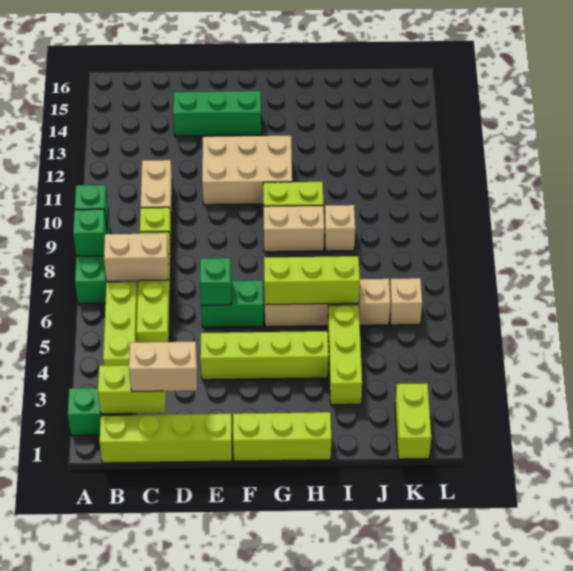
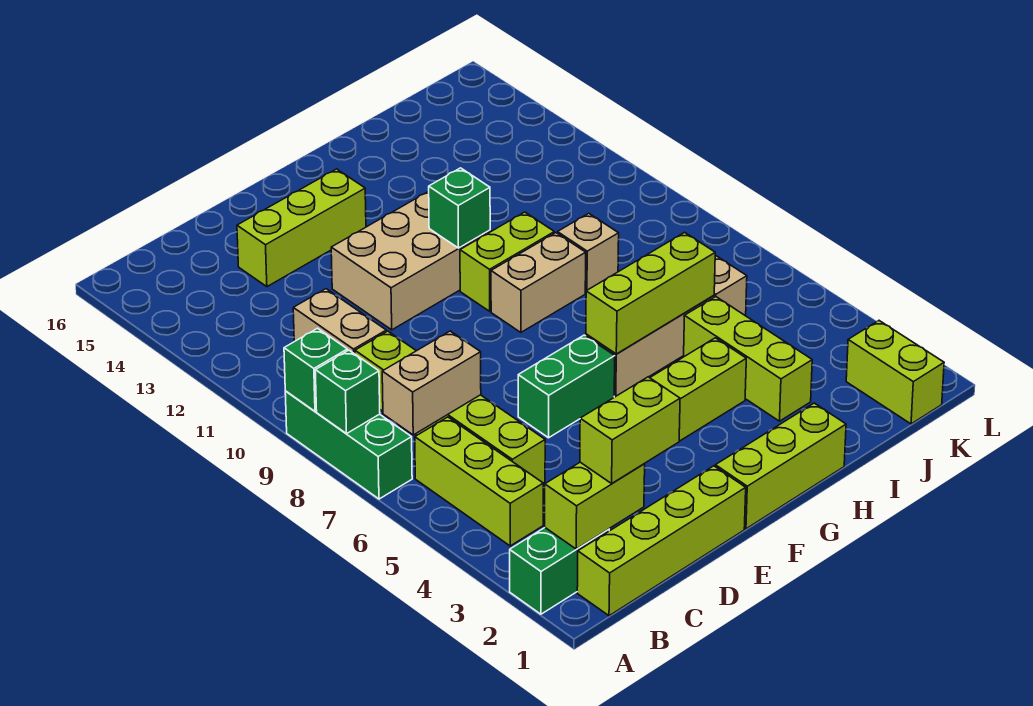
tan 1x2 brick [129,342,197,391] -> lime 1x2 brick [580,377,680,483]
green 1x3 brick [173,91,261,136] -> lime 1x3 brick [237,169,366,287]
green 1x1 brick [200,258,231,305] -> green 1x1 brick moved to [429,168,490,248]
tan 1x1 brick [390,278,422,325] -> none

